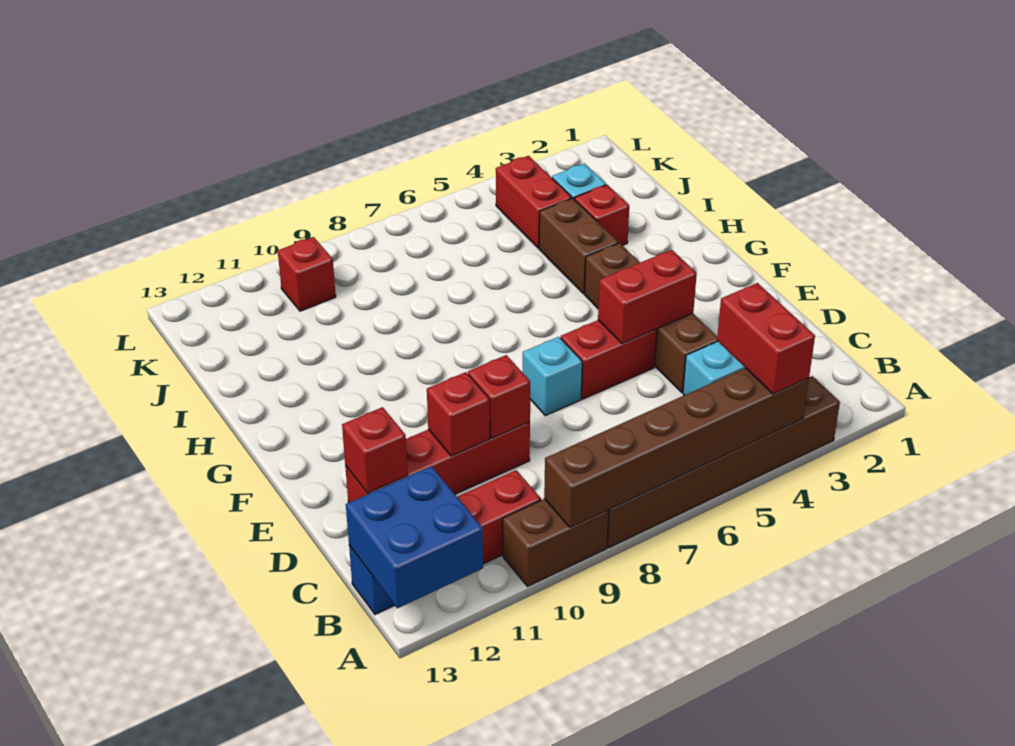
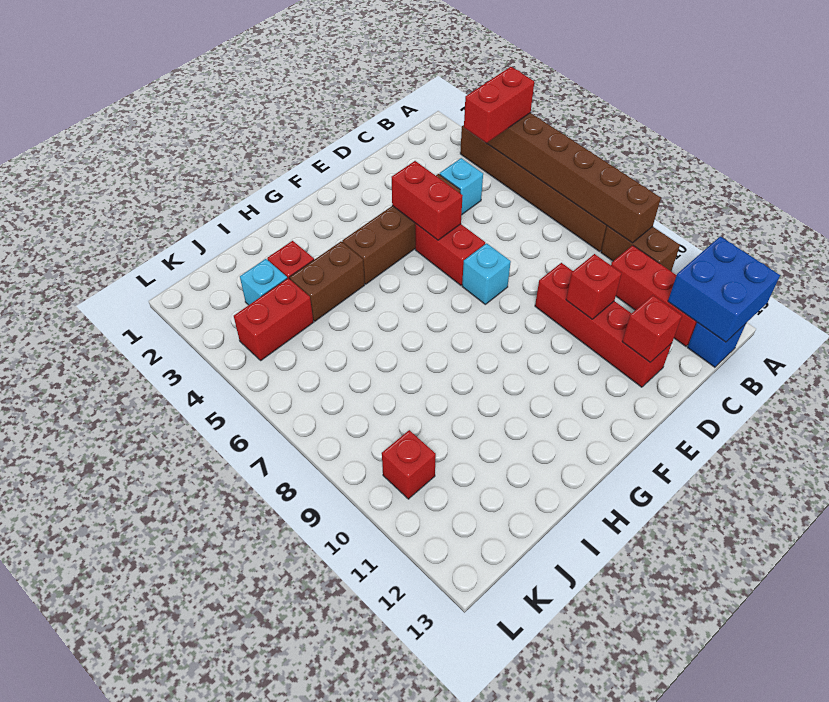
red 1x1 brick [468,355,530,438] -> none

